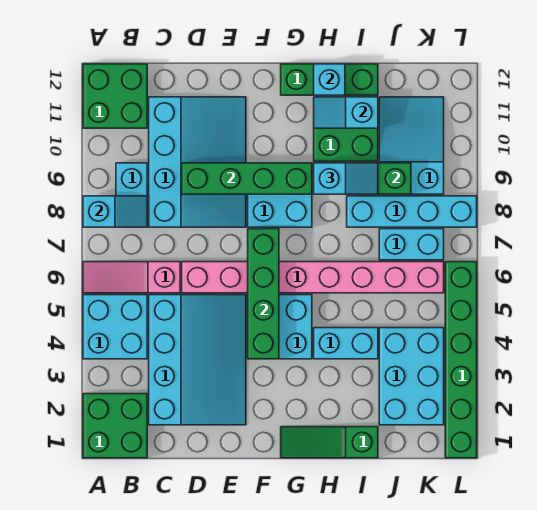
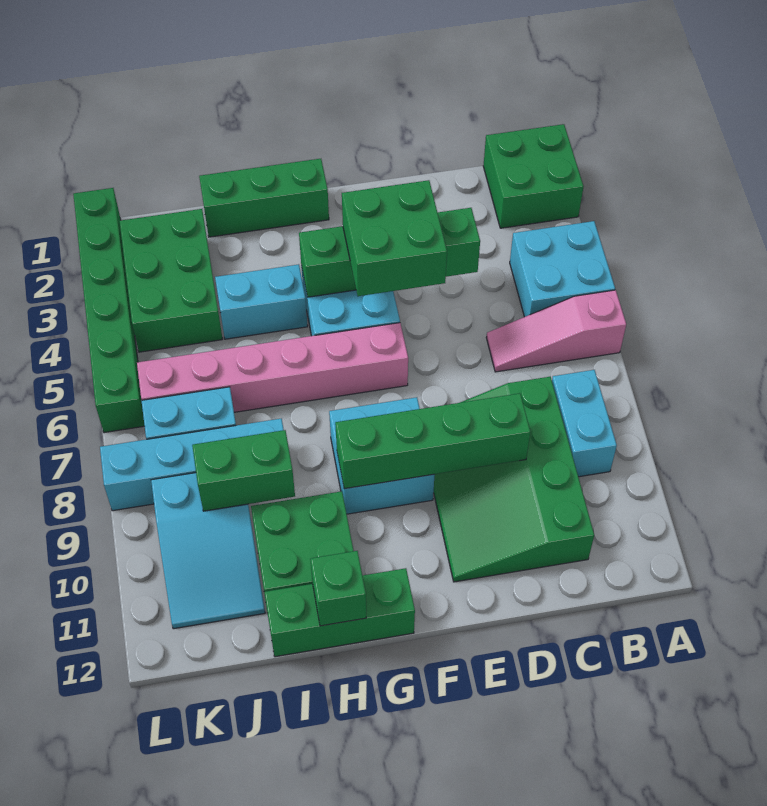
pink 1x3 slope [83,262,180,293] -> pink 1x3 slope turned to [486,290,626,372]
cyan 1x2 slope [83,196,147,227] -> none
green 2x2 brick [83,64,147,128] -> green 2x2 brick moved to [342,180,447,296]
cyan 3x4 slope [149,295,246,425] -> none
cyan 3x4 slope [149,97,246,227] -> green 3x4 slope [434,377,594,582]
pink 1x8 brick [182,262,444,293] -> pink 1x6 brick [137,323,408,412]
green 1x4 brick [248,229,279,359] -> green 1x4 brick turned to [299,208,480,297]
green 1x3 slope [281,427,378,458] -> green 1x3 brick [199,159,329,237]
cyan 1x2 slope [314,163,378,194] -> none
cyan 1x2 slope [314,97,378,128] -> none
cyan 1x1 brick [314,64,345,95] -> green 1x1 brick [310,551,366,626]
cyan 2x3 brick [379,328,444,425] -> green 2x3 brick [120,209,222,352]

